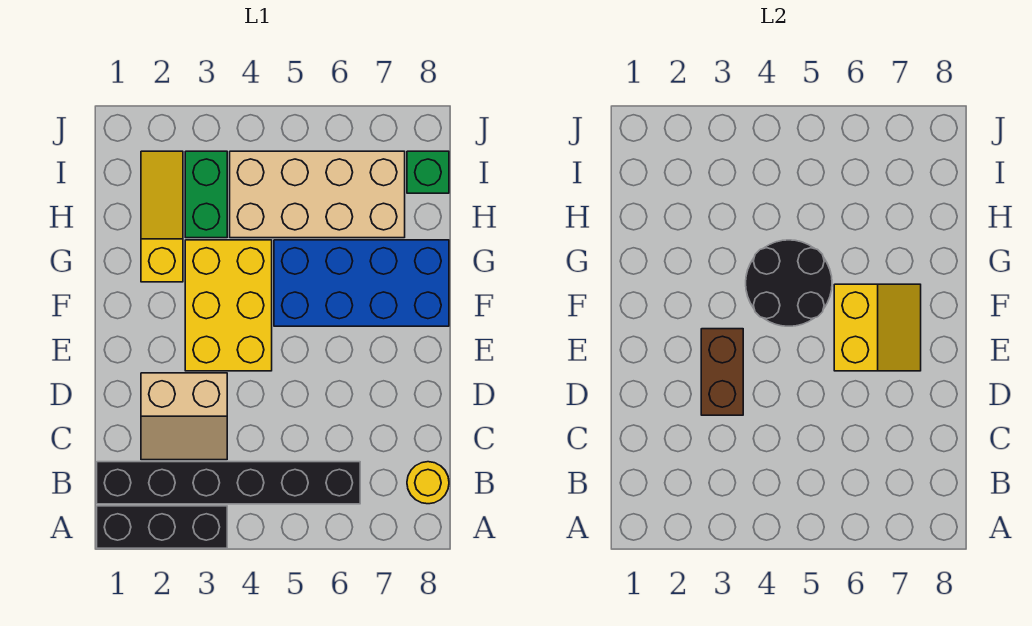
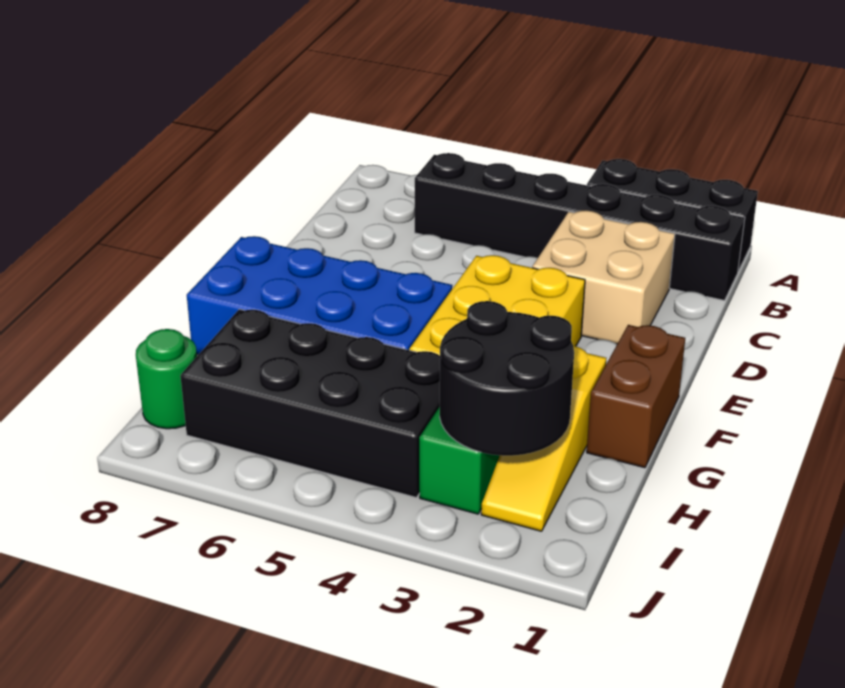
yellow 1x1 round brick [407,462,449,504] -> none
tan 2x2 slope [141,373,227,460] -> tan 2x2 brick [532,210,675,344]
brown 1x2 brick [701,329,743,415] -> brown 1x2 brick moved to [587,325,685,468]
yellow 2x2 slope [834,284,921,371] -> none
black 2x2 round brick [746,240,832,326] -> black 2x2 round brick moved to [440,301,574,456]
tan 2x4 brick [230,151,405,238] -> black 2x4 brick [180,309,440,497]
green 1x1 brick [407,151,449,193] -> green 1x1 round brick [136,329,197,429]

